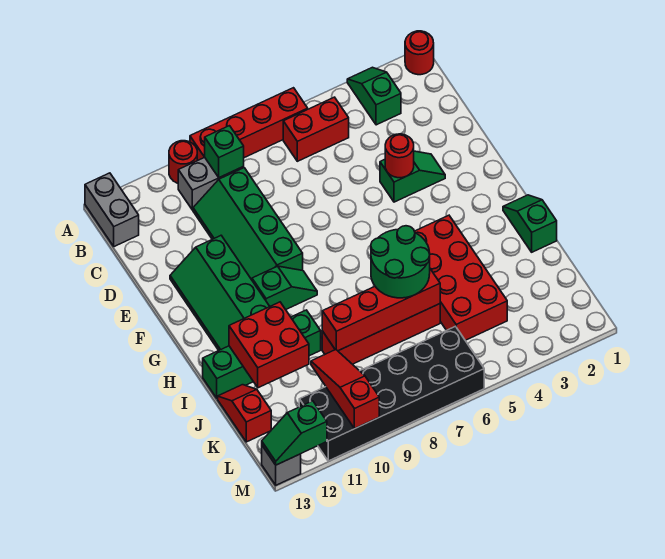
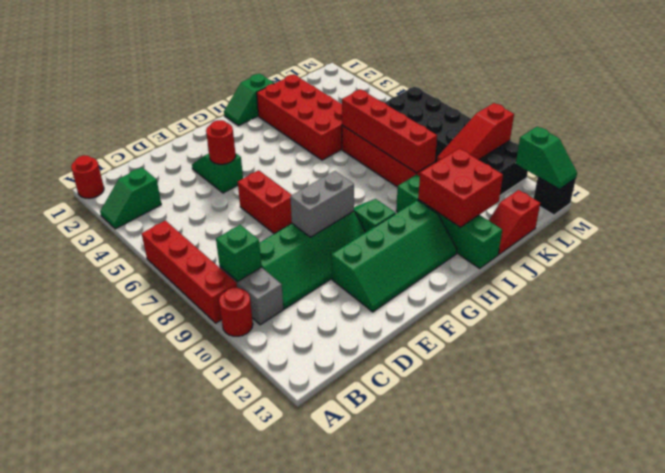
grey 1x2 brick [85,173,139,247] -> grey 1x2 brick moved to [290,171,354,237]
red 1x2 brick [283,97,349,161] -> red 1x2 brick moved to [238,170,292,234]
red 2x4 brick [414,215,507,340] -> red 2x4 brick turned to [257,74,342,160]
green 2x2 round brick [371,226,430,298] -> none
grey 1x1 brick [262,446,301,485] -> black 1x1 brick [534,177,576,215]

